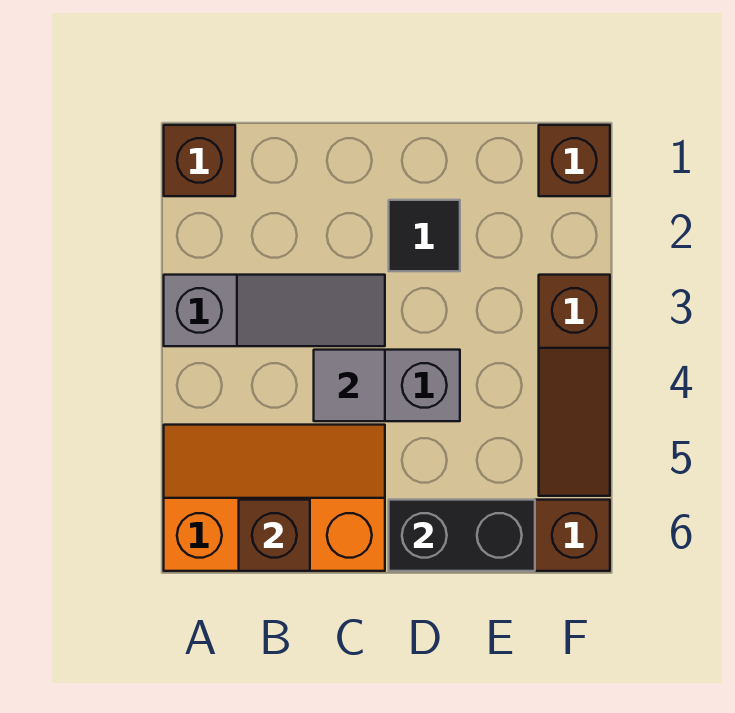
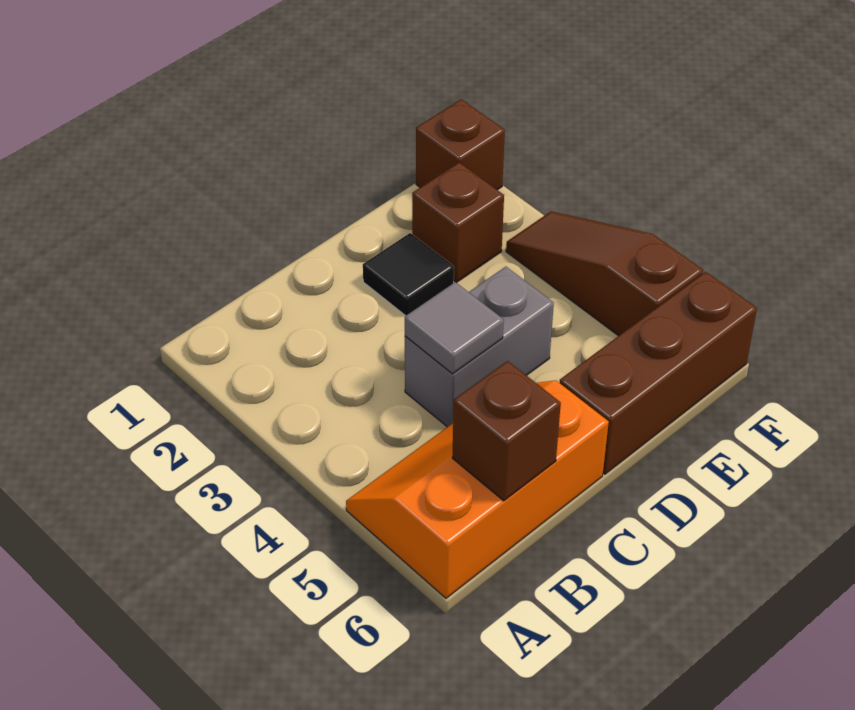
brown 1x1 brick [164,125,235,196] -> brown 1x1 brick moved to [412,163,504,283]
grey 1x3 slope [164,275,385,346] -> none
black 1x2 brick [389,500,535,571] -> none
brown 1x3 slope [539,275,610,496] -> brown 1x3 slope turned to [506,211,703,336]

